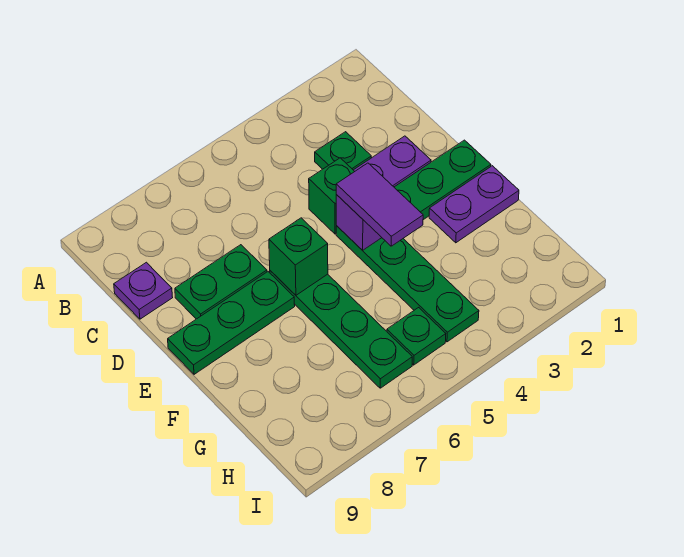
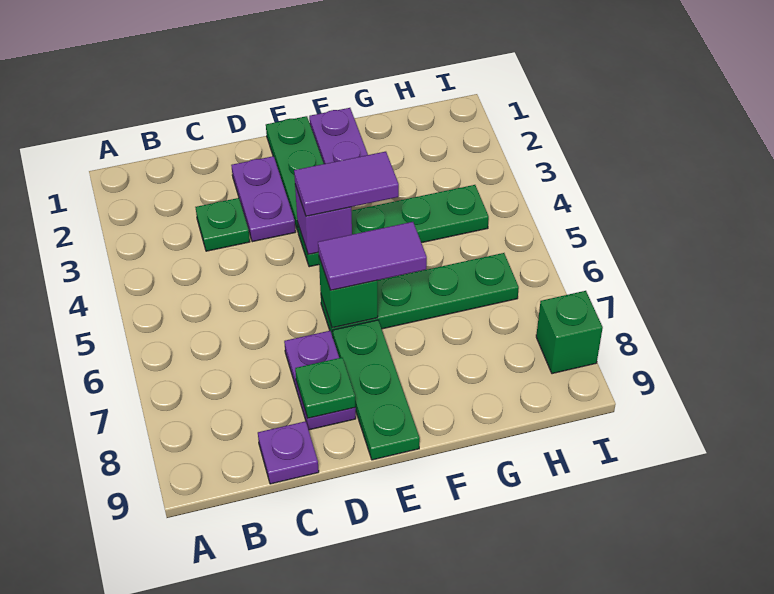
green 1x1 brick [309,158,355,234] -> green 1x1 brick moved to [536,291,603,374]
green 1x2 plate [175,245,267,319] -> purple 1x2 plate [284,331,356,430]
none -> purple 1x2 tile [318,222,427,290]
green 1x1 plate [387,308,446,365] -> green 1x1 plate moved to [295,358,355,418]

